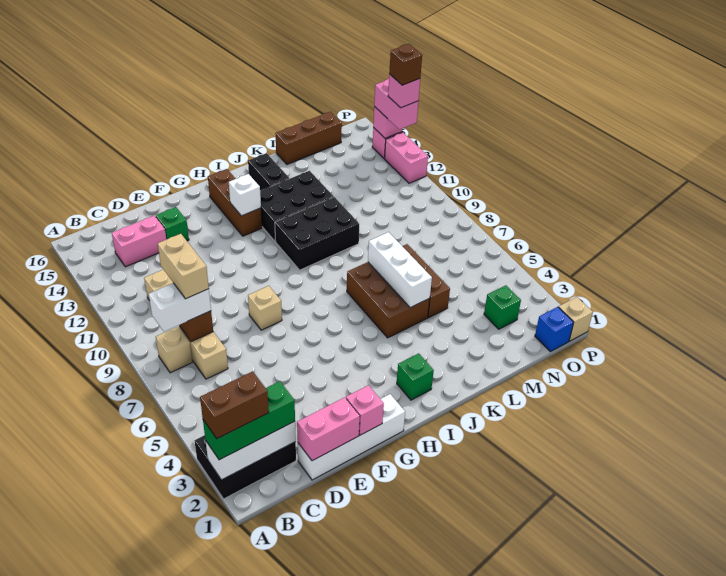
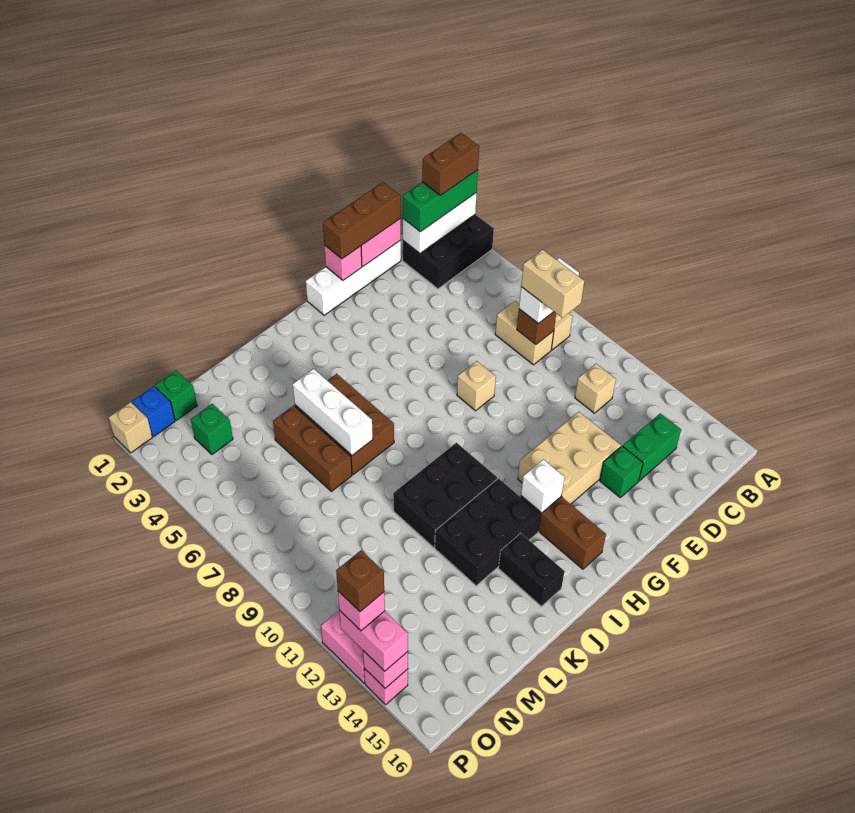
pink 1x2 brick [112,216,166,267] -> green 1x2 brick [623,413,681,481]
none -> tan 2x3 brick [518,412,621,504]
green 1x1 brick [397,353,434,400] -> green 1x1 brick moved to [155,370,197,421]
brown 1x3 brick [275,112,342,164] -> brown 1x3 brick moved to [323,182,401,259]

